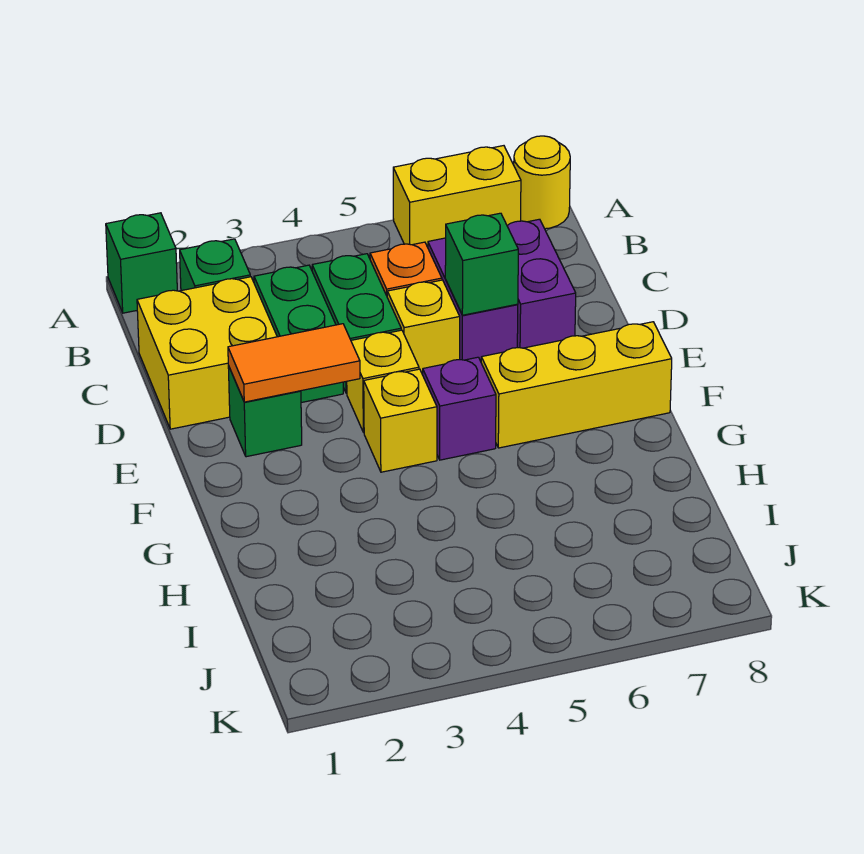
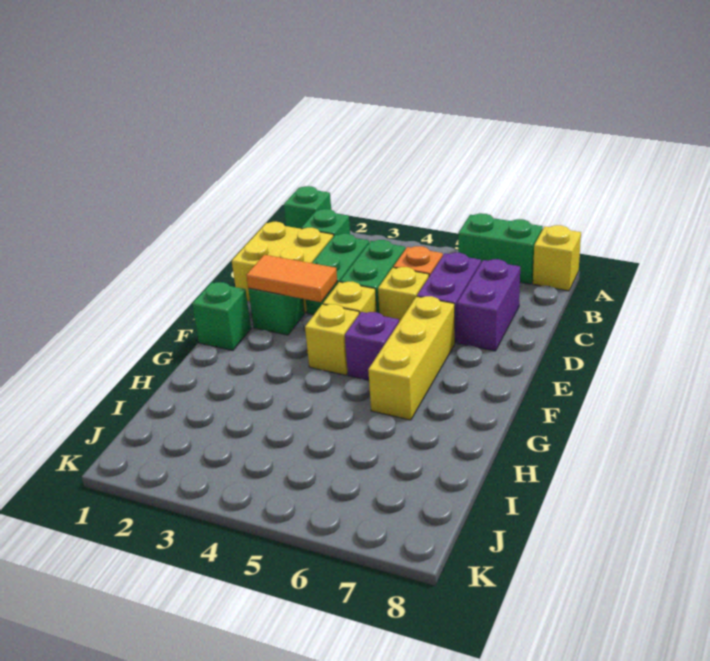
yellow 1x2 brick [393,146,521,247] -> green 1x2 brick [458,213,543,284]
yellow 1x1 round brick [514,136,570,229] -> yellow 1x1 brick [533,225,581,291]
green 1x1 brick [445,213,518,315] -> green 1x1 brick moved to [192,282,251,350]
yellow 1x3 brick [481,322,672,448] -> yellow 1x3 brick turned to [368,296,455,420]

